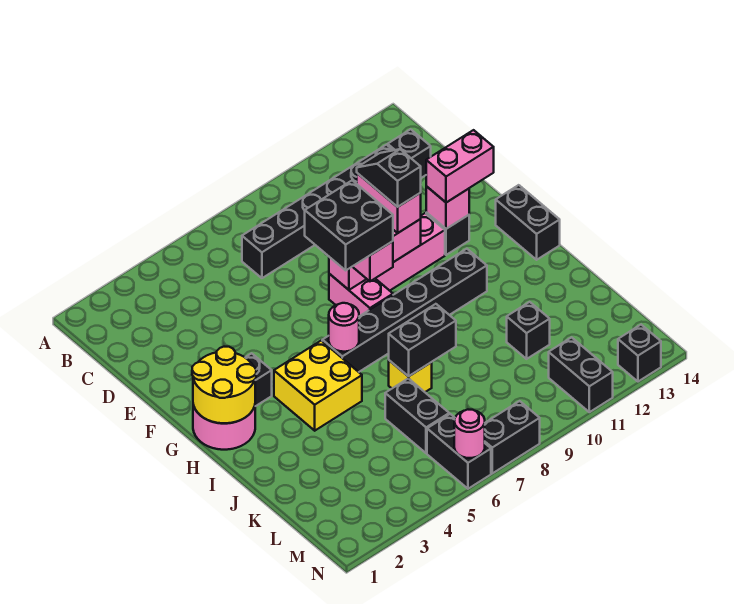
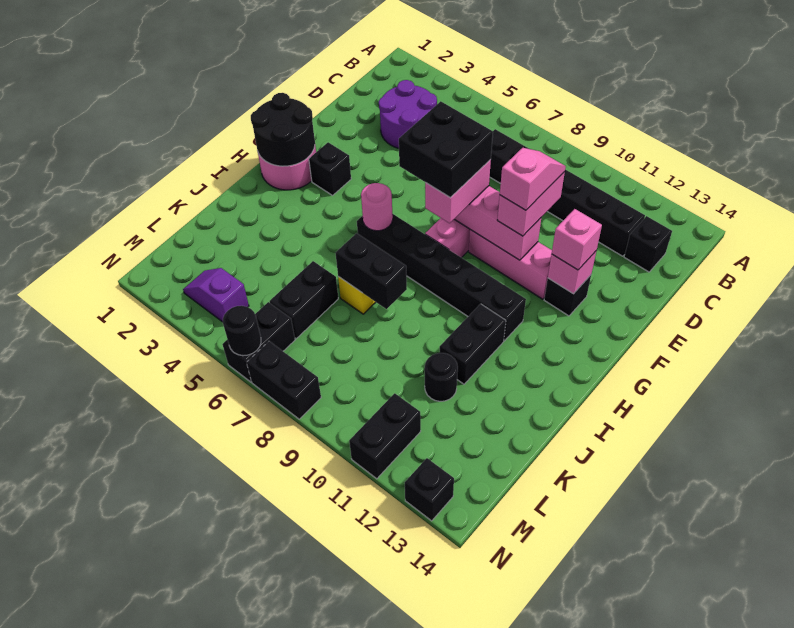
none -> purple 2x2 round brick [379,80,437,148]
black 1x2 slope [357,149,421,207] -> pink 1x2 slope [500,148,566,210]
pink 1x2 brick [426,130,494,203] -> pink 1x1 brick [552,209,602,270]
yellow 2x2 round brick [192,347,256,423] -> black 2x2 round brick [251,93,315,166]
black 1x2 brick [496,185,560,260] -> black 1x2 brick moved to [440,304,506,384]
yellow 2x2 brick [274,341,362,431] -> none
black 1x1 brick [507,302,550,359] -> black 1x1 round brick [425,353,458,401]
none -> purple 1x2 slope [183,268,249,322]
pink 1x1 round brick [454,409,485,458] -> black 1x1 round brick [223,306,261,356]

